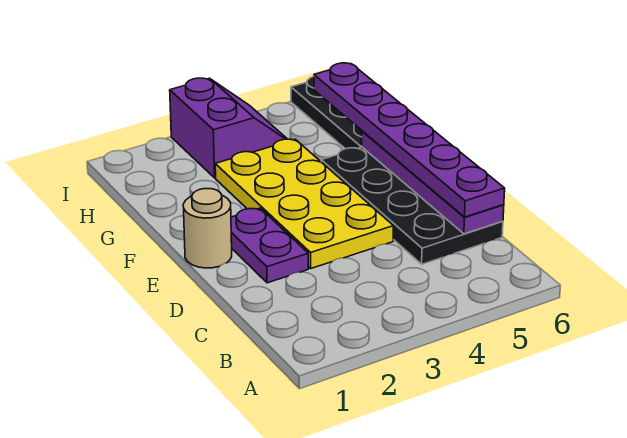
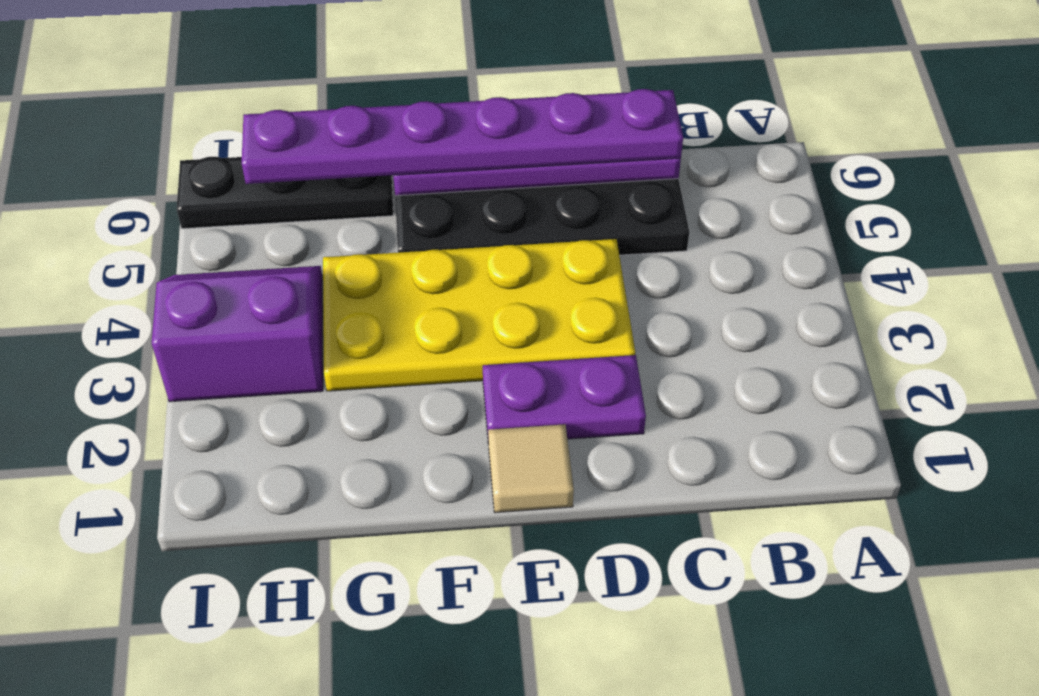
tan 1x1 round brick [183,189,232,268] -> tan 1x1 tile [488,424,574,513]

